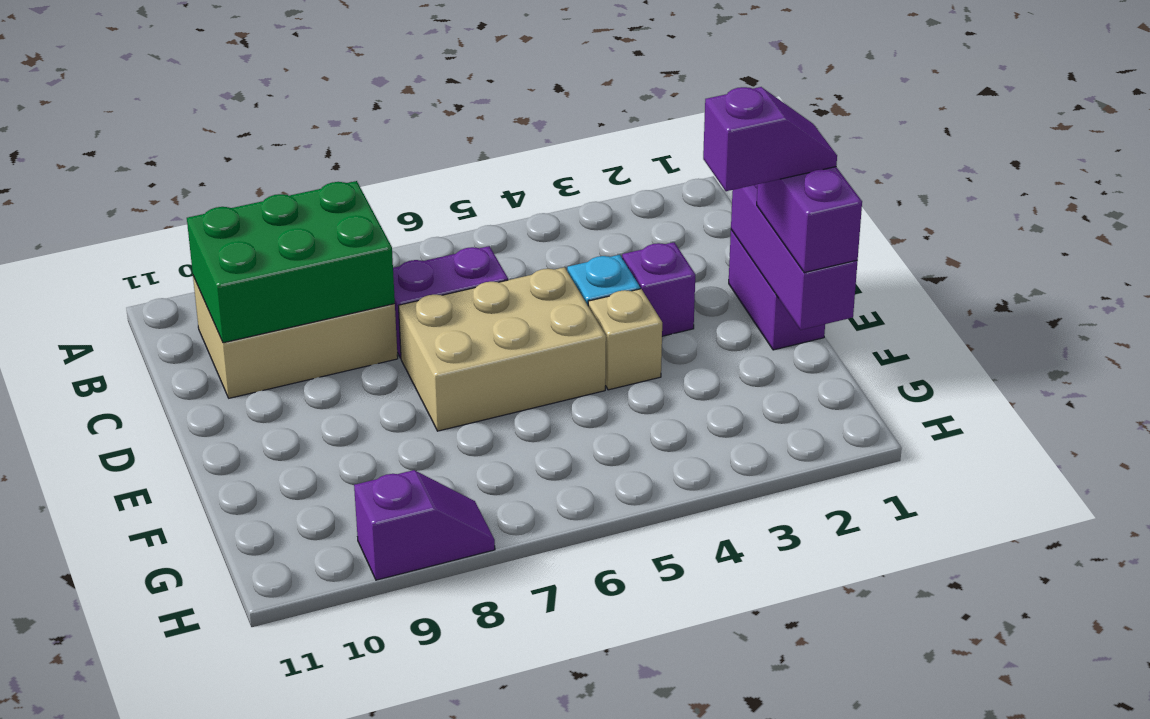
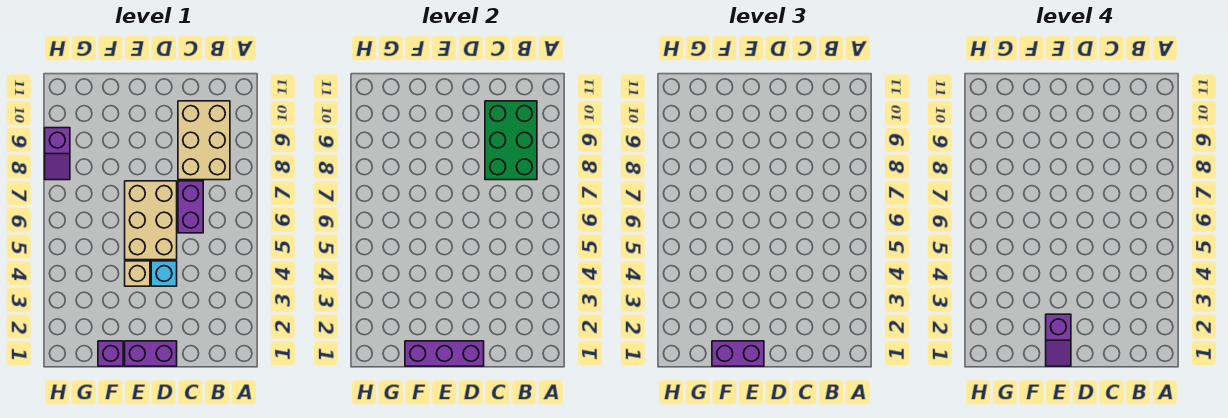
purple 1x1 brick [622,242,695,336] -> purple 1x1 brick moved to [98,341,123,366]

